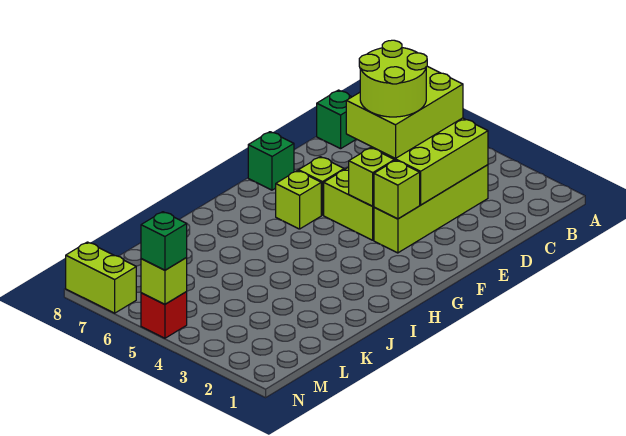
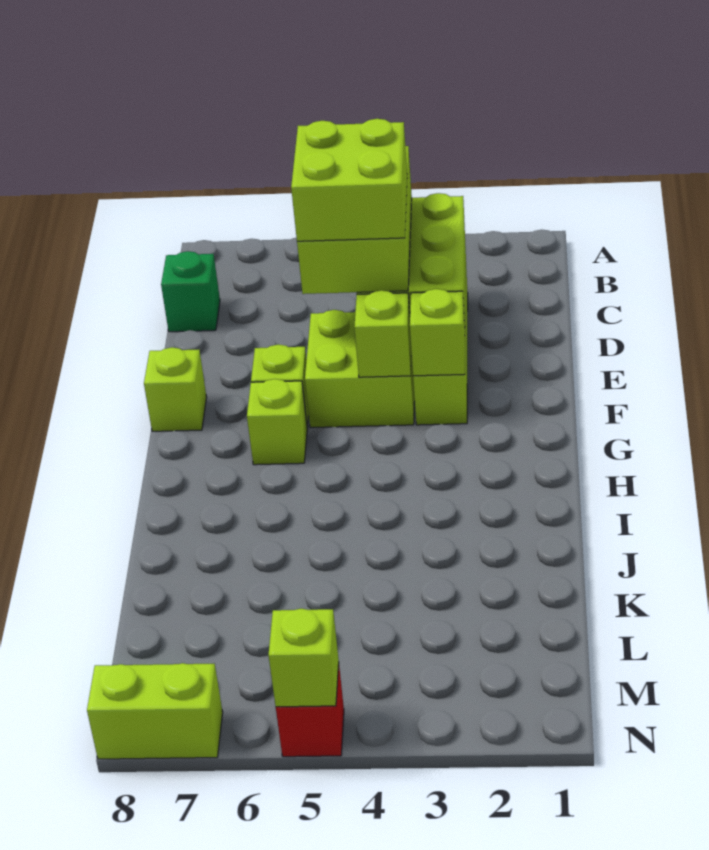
lime 2x2 round brick [359,40,427,117] -> lime 2x2 brick [291,119,407,241]
green 1x1 brick [248,132,294,190] -> lime 1x1 brick [144,347,207,431]
green 1x1 brick [141,212,187,270] -> none

